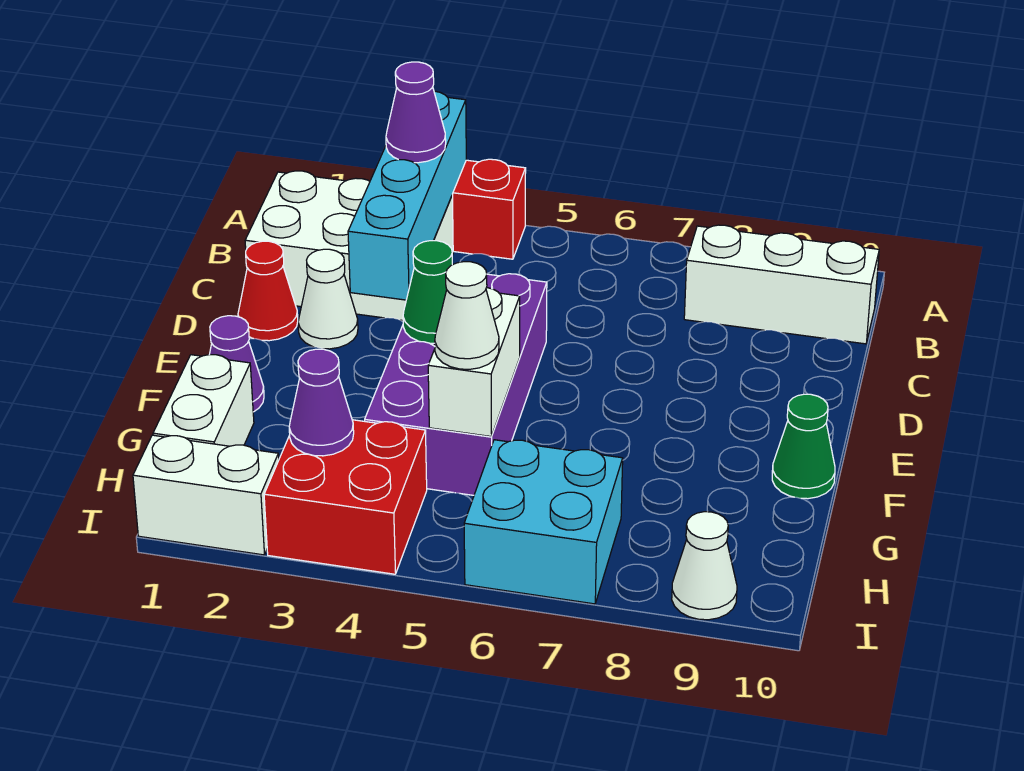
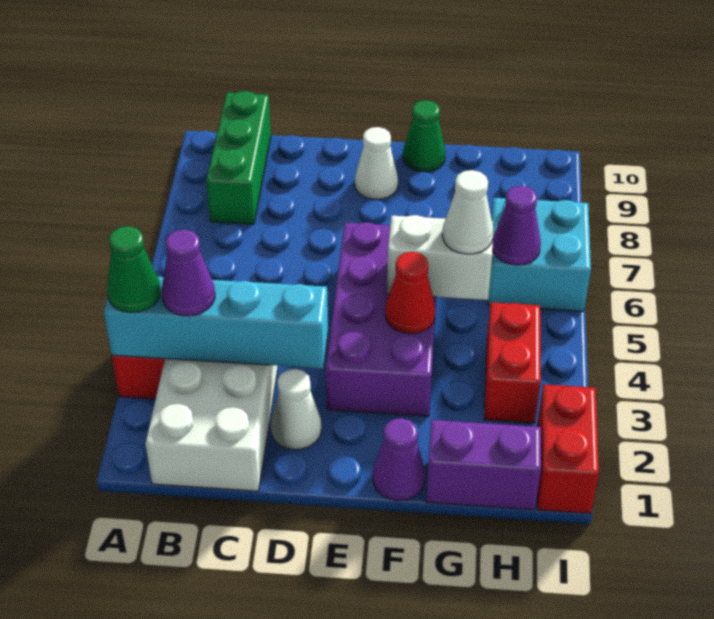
white 1x3 brick [684,225,879,344] -> green 1x3 brick [206,91,271,224]
red 1x1 cone [238,241,298,341] -> red 1x1 cone moved to [385,252,435,333]
purple 2x4 brick [365,274,547,495] -> purple 2x4 brick turned to [326,222,436,416]
green 1x1 cone [403,241,452,343] -> green 1x1 cone moved to [107,226,161,313]
white 1x2 brick [153,355,254,446] -> purple 1x2 brick [426,420,541,510]
red 2x2 brick [264,420,427,574] -> red 1x2 brick [484,302,541,423]
purple 1x1 cone [289,349,354,456] -> purple 1x1 cone moved to [492,186,541,265]
white 1x2 brick [133,435,279,555] -> red 1x2 brick [537,385,599,514]
white 1x1 cone [672,512,737,620] -> white 1x1 cone moved to [355,127,398,200]

